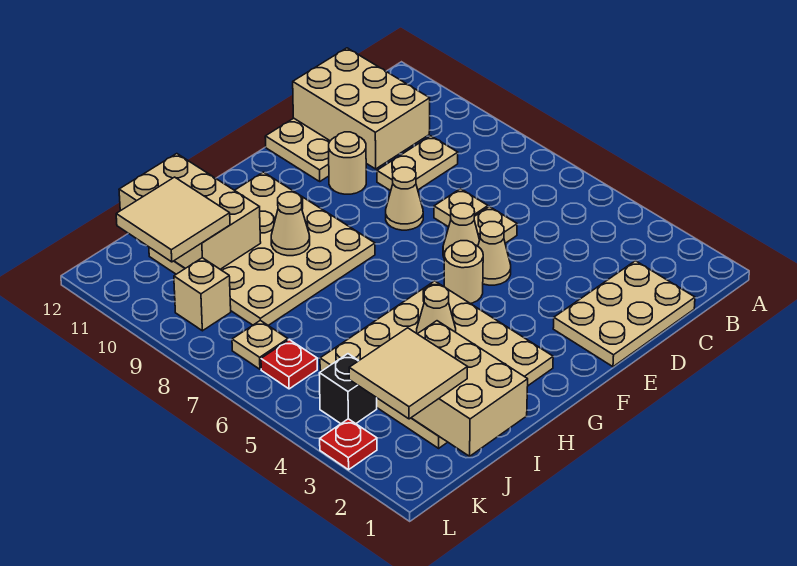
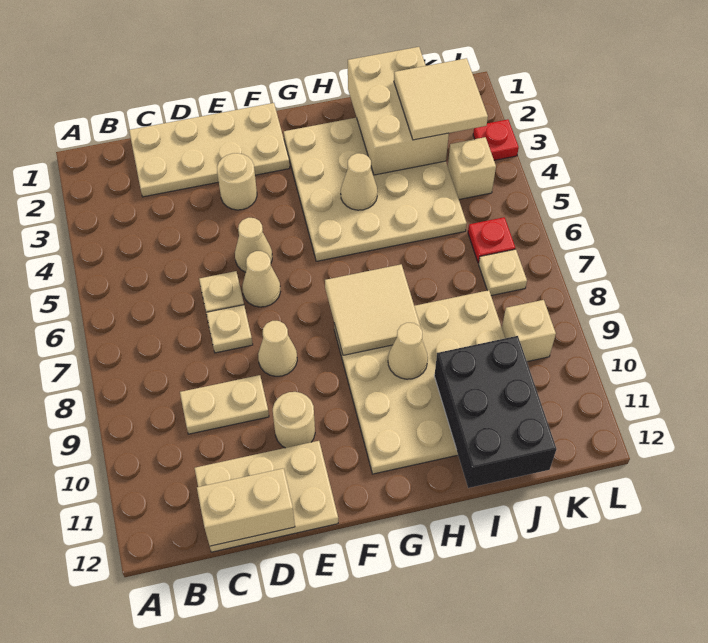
tan 2x3 plate [553,261,695,367] -> tan 2x4 plate [129,103,290,197]
tan 2x3 brick [293,48,430,169] -> tan 1x2 brick [197,468,295,546]
tan 1x1 round brick [444,241,483,304] -> tan 1x1 round brick moved to [217,153,257,210]
tan 2x3 brick [119,154,261,269] -> black 2x3 brick [434,336,556,488]
tan 2x2 tile [116,177,230,262] -> tan 2x2 tile moved to [325,264,421,355]
black 1x1 brick [319,354,377,424] -> tan 1x1 brick [448,137,496,199]

